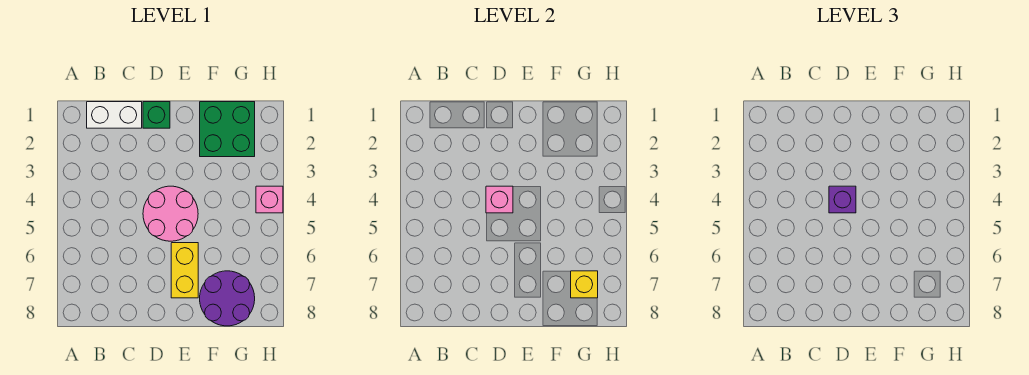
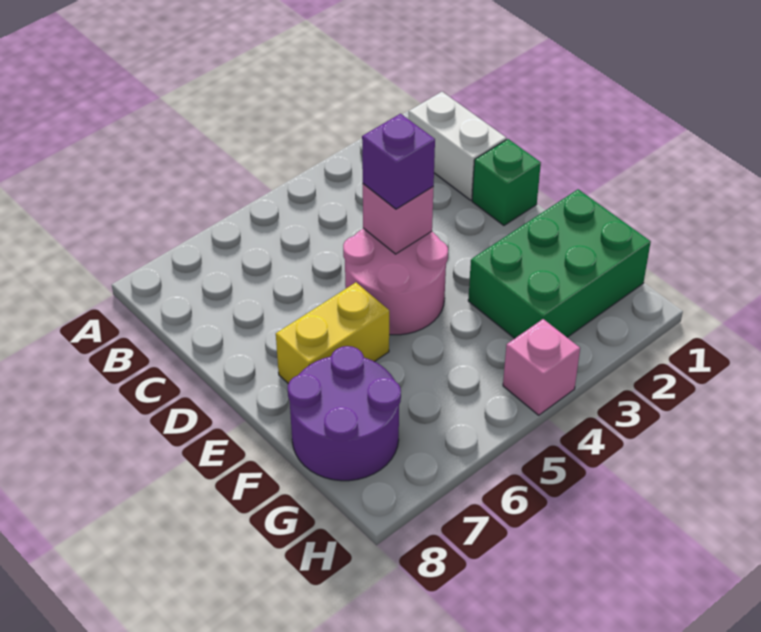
green 2x2 brick [200,102,255,157] -> green 2x3 brick [468,189,651,338]
yellow 1x1 brick [571,271,598,298] -> none

